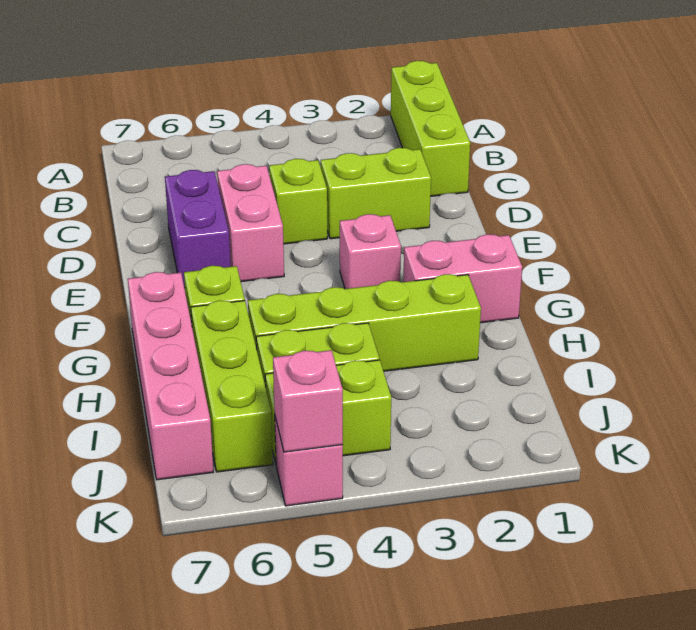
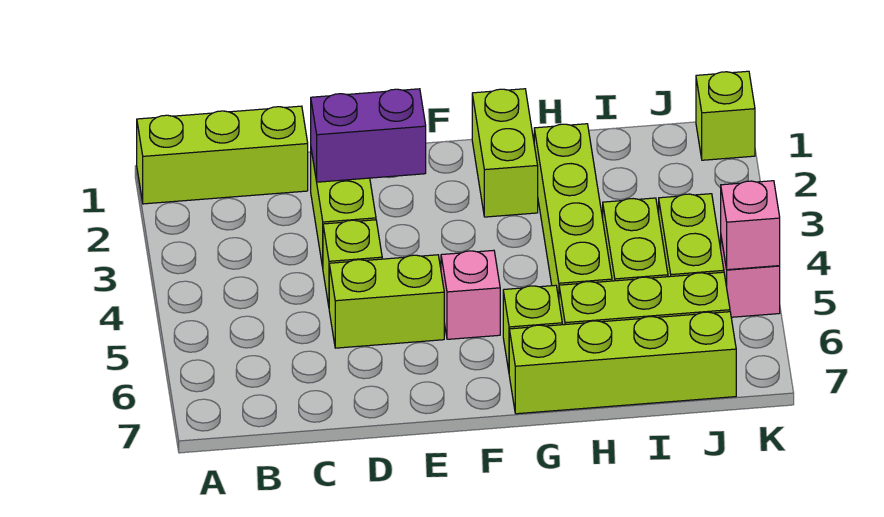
pink 1x2 brick [217,164,284,282] -> lime 1x2 brick [329,255,444,348]
purple 1x2 brick [165,170,231,288] -> purple 1x2 brick moved to [311,89,426,182]
pink 1x1 brick [340,214,401,289] -> pink 1x1 brick moved to [441,250,500,339]
pink 1x2 brick [403,234,522,323] -> lime 1x2 brick [472,89,538,217]
pink 1x4 brick [128,272,213,480] -> lime 1x4 brick [509,312,736,414]
none -> lime 1x1 brick [696,71,755,160]

